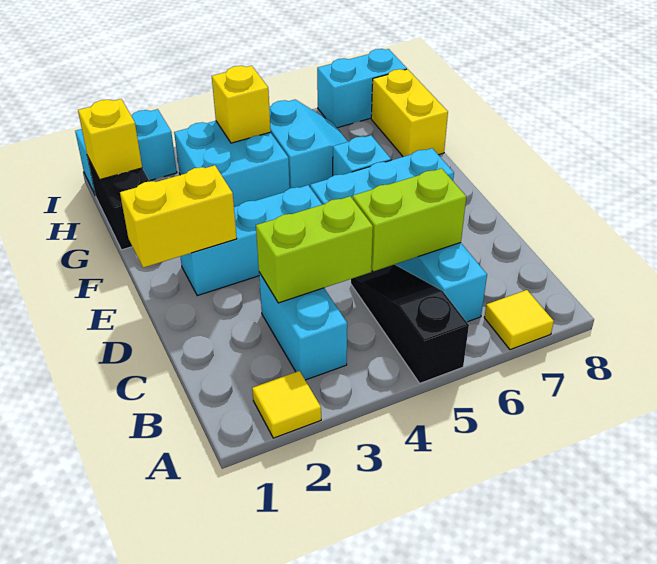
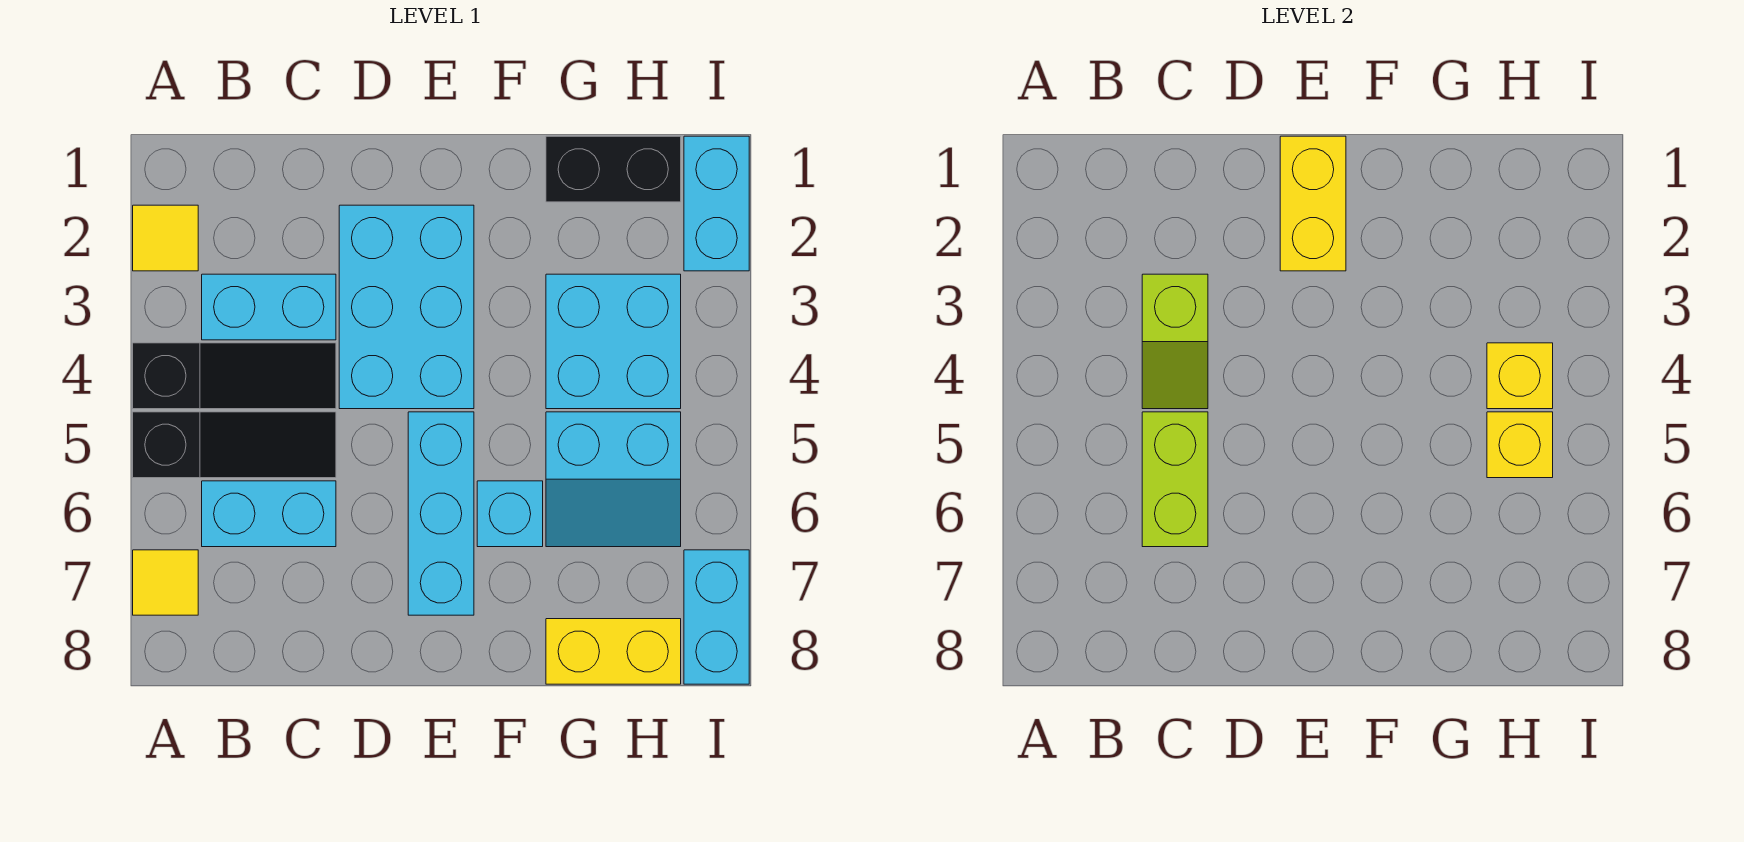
none -> black 1x3 slope [133,343,336,409]
lime 1x2 brick [256,196,373,303] -> lime 1x2 slope [1142,274,1208,409]
cyan 1x3 brick [180,185,322,296] -> cyan 2x3 brick [339,205,474,409]
yellow 1x1 brick [78,99,142,180] -> yellow 1x1 brick moved to [1487,412,1553,478]

